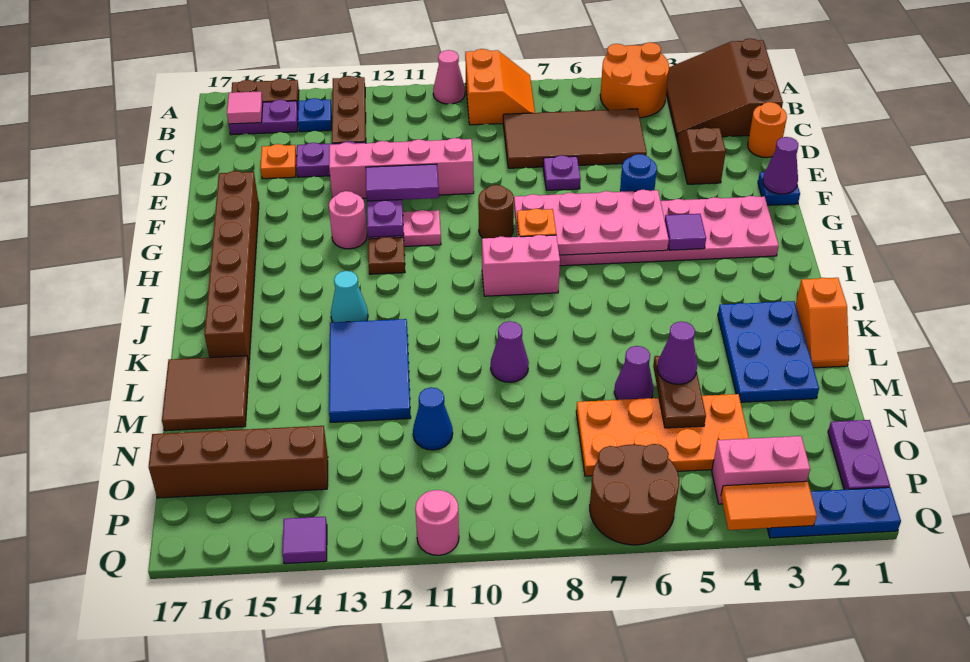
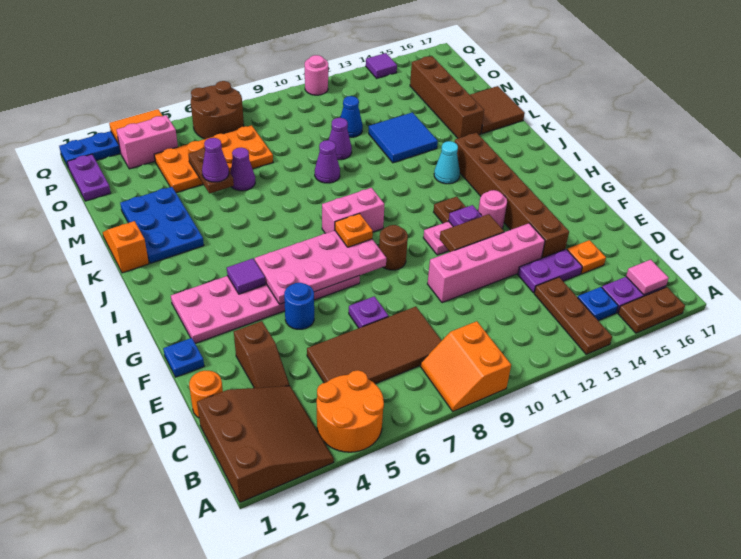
pink 1x1 cone [433,50,465,104] -> none
purple 1x1 cone [763,137,798,194] -> purple 1x1 cone moved to [329,118,352,160]
purple 1x2 tile [366,164,439,201] -> brown 1x2 tile [440,214,504,252]
brown 1x6 brick [204,171,259,362] -> brown 1x6 brick moved to [455,133,569,258]
blue 2x3 tile [329,319,411,422] -> blue 2x2 tile [369,112,438,163]
brown 1x4 brick [148,426,328,498] -> brown 1x4 brick turned to [410,56,484,138]

